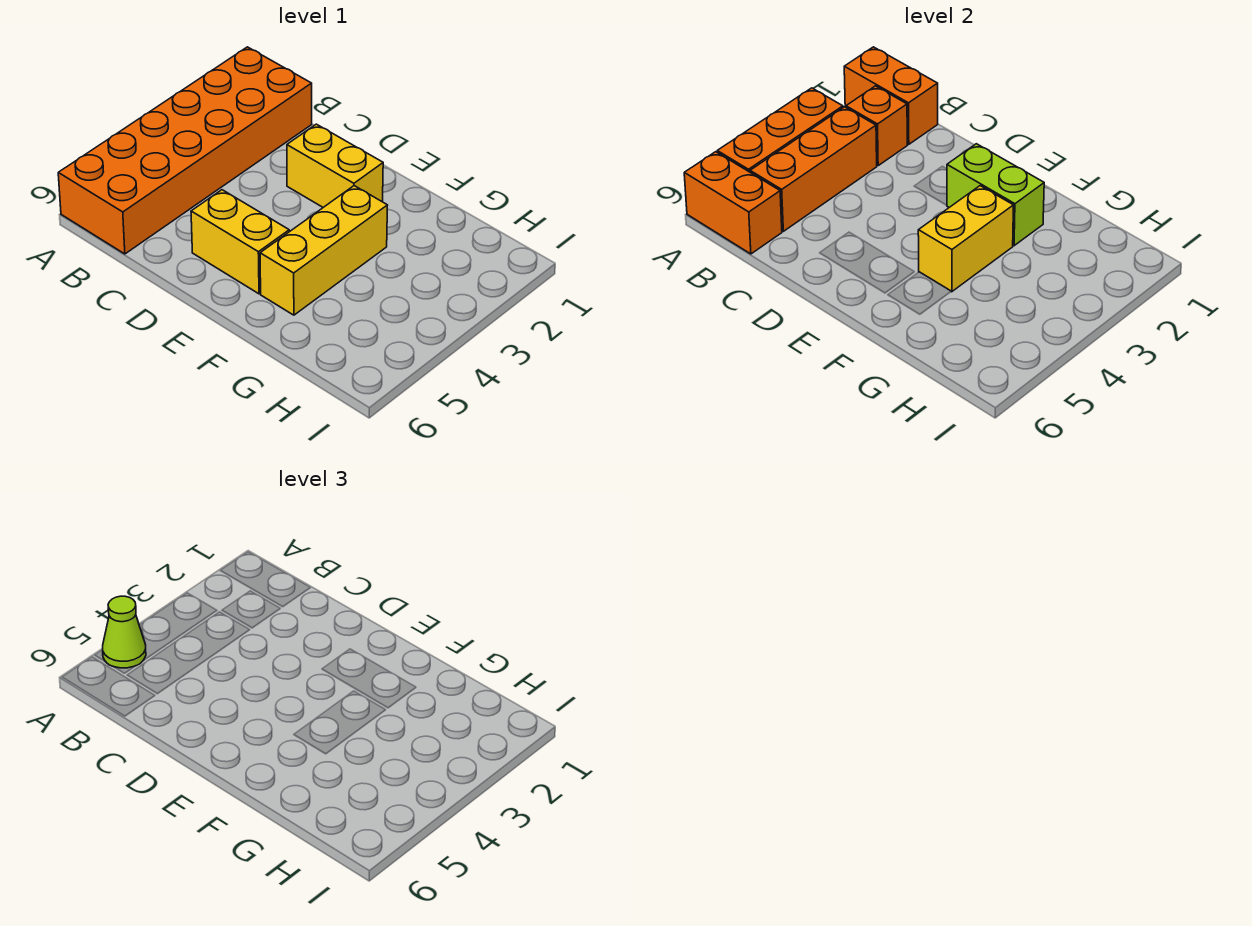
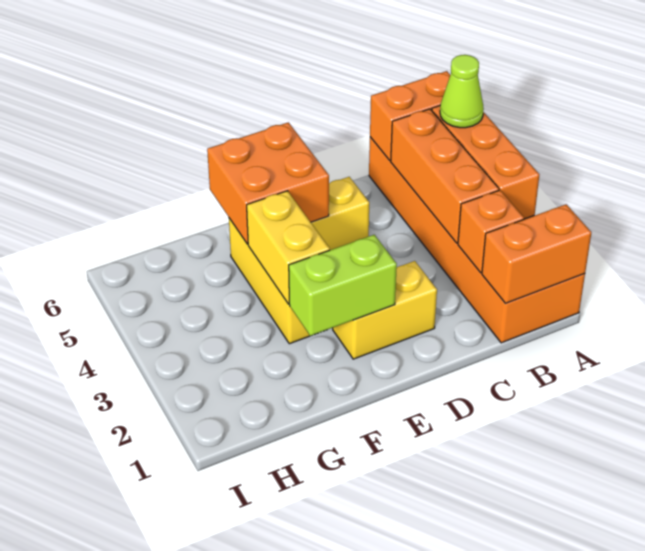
none -> orange 2x2 brick [207,122,329,244]

